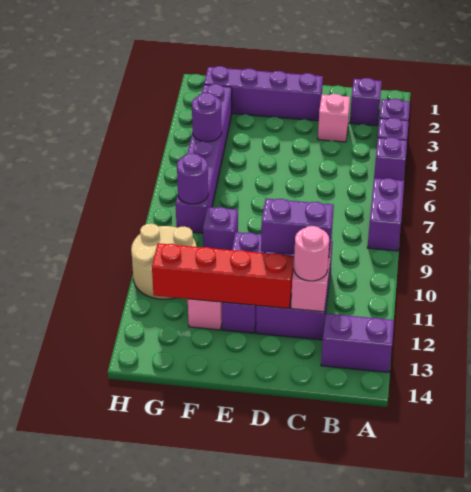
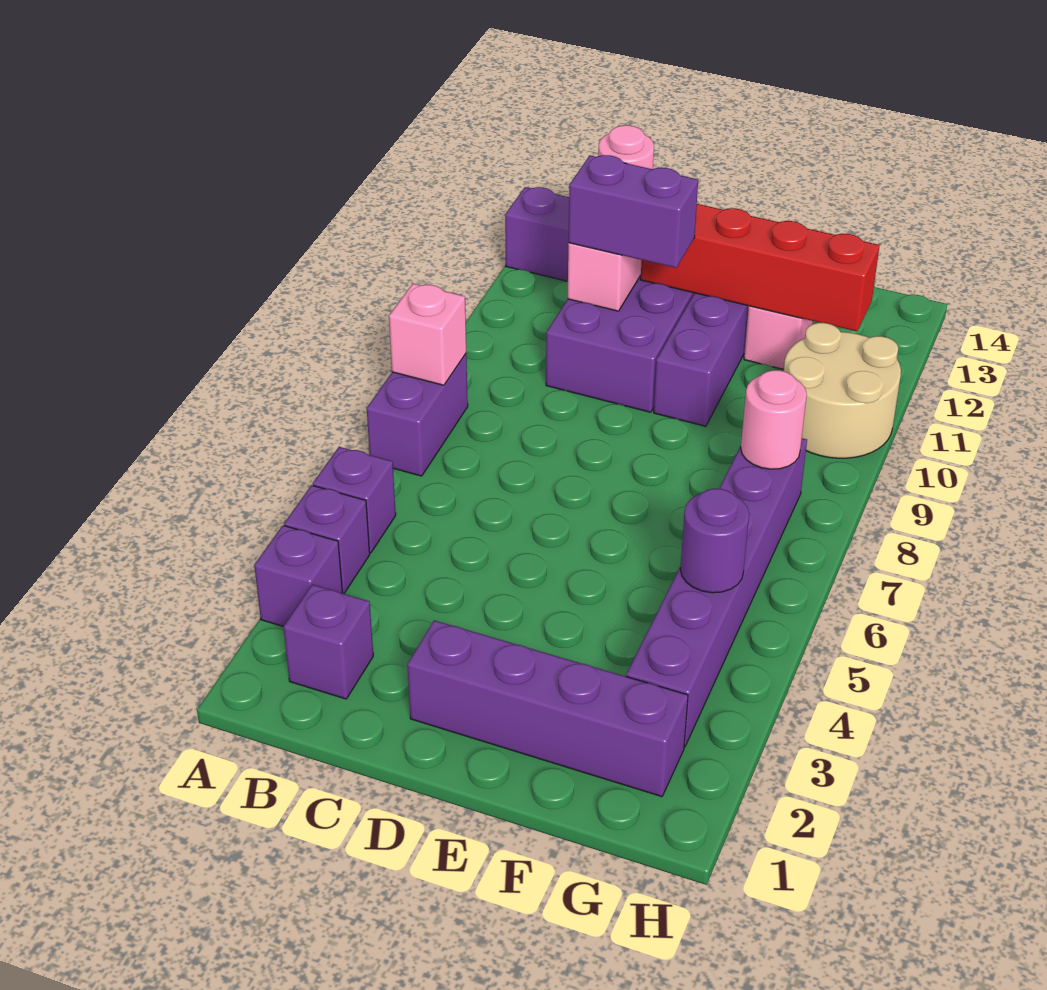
pink 1x1 brick [318,94,350,142] -> pink 1x1 brick moved to [389,284,466,385]
purple 1x1 brick [203,207,238,250] -> none
purple 1x1 round brick [177,153,208,204] -> pink 1x1 round brick [741,370,807,469]

